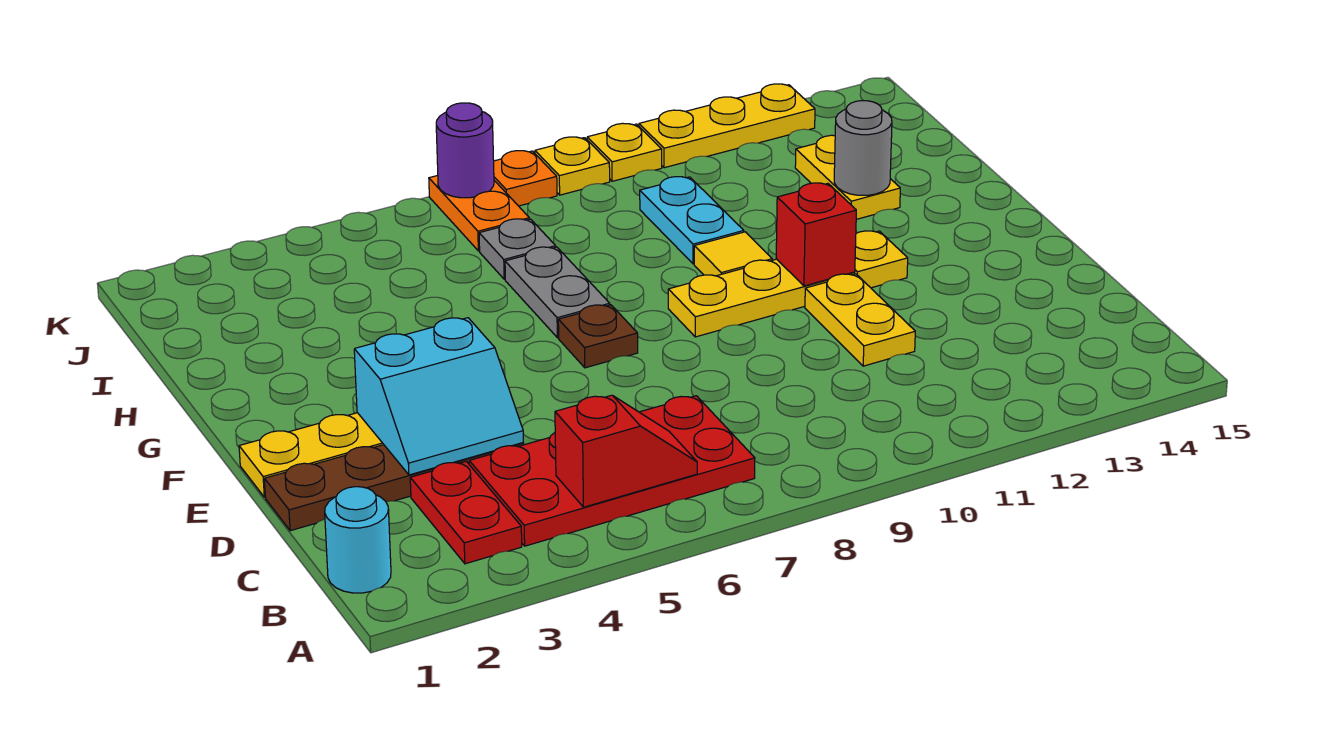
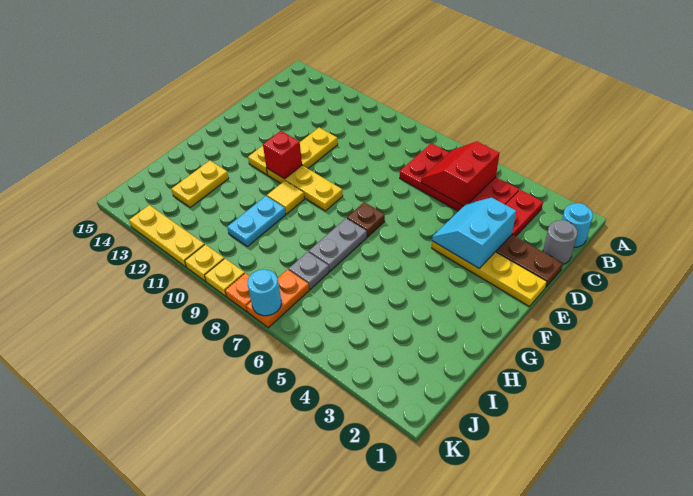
red 1x2 slope [555,395,697,507] -> red 2x2 slope [421,142,499,206]
cyan 2x2 slope [354,318,523,475] -> cyan 2x2 slope turned to [432,198,516,269]
grey 1x1 round brick [834,101,892,195] -> grey 1x1 round brick moved to [543,220,577,264]
purple 1x1 round brick [436,103,494,198] -> cyan 1x1 round brick [248,269,281,316]

